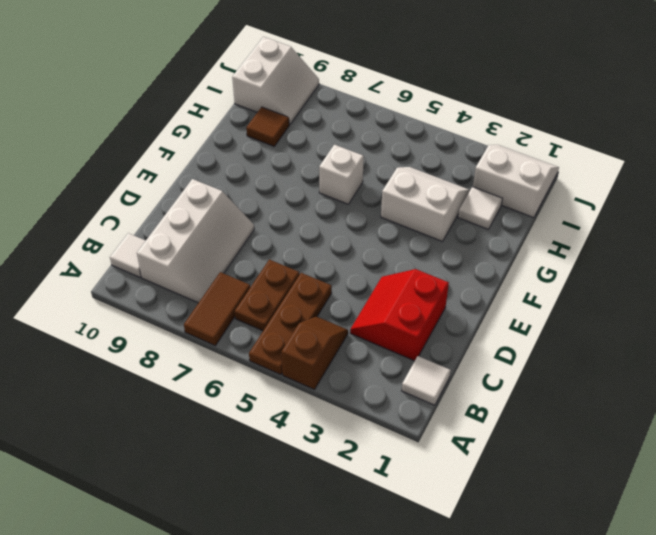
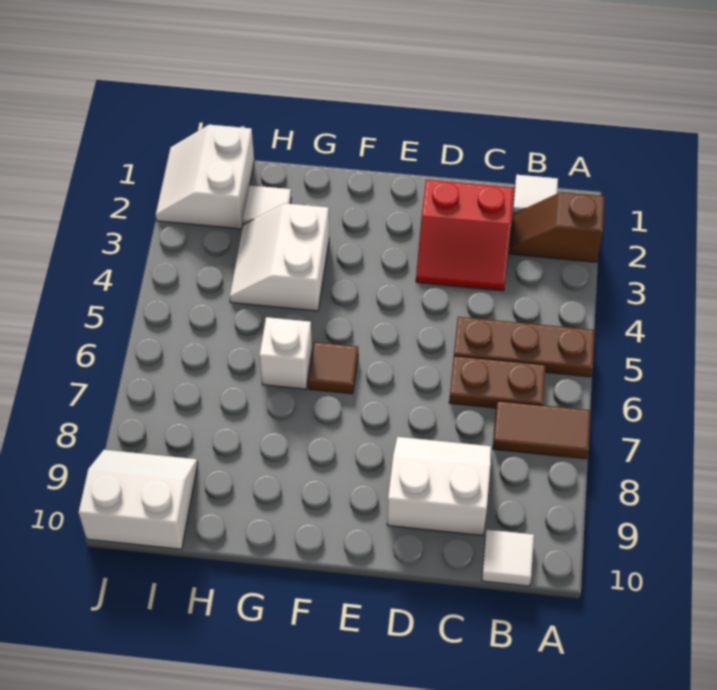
brown 1x2 slope [281,316,348,390] -> brown 1x2 slope moved to [509,192,605,262]
white 2x3 slope [137,179,254,303] -> white 2x2 slope [387,437,491,536]
brown 1x1 tile [246,107,289,146] -> brown 1x1 tile moved to [308,342,358,394]

